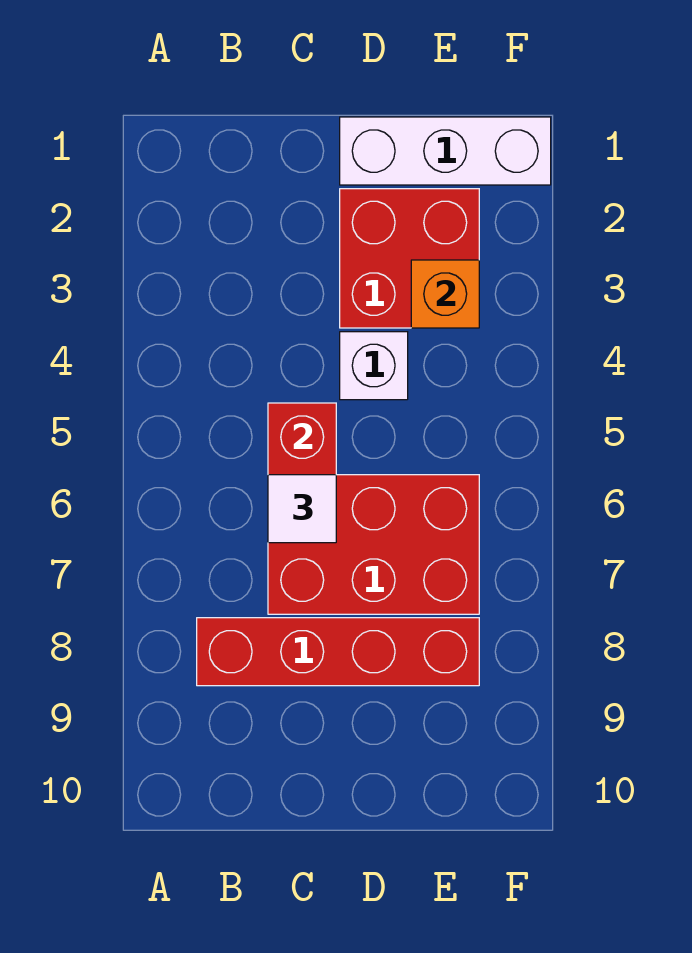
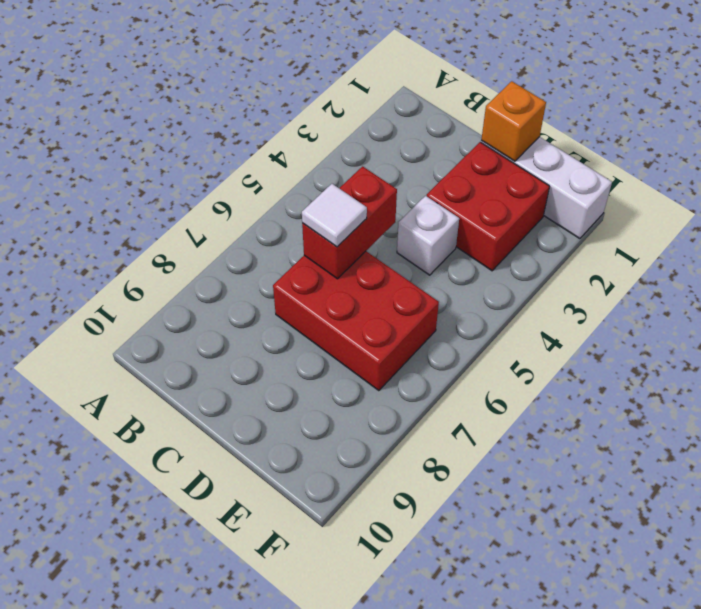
red 1x4 brick [197,618,479,686] -> none
orange 1x1 brick [411,260,479,328] -> orange 1x1 brick moved to [481,81,546,161]

